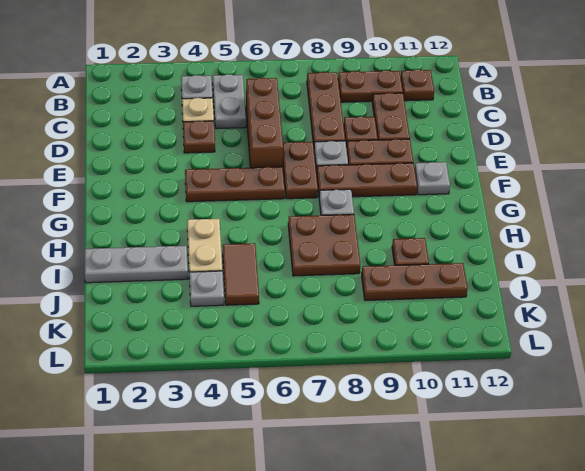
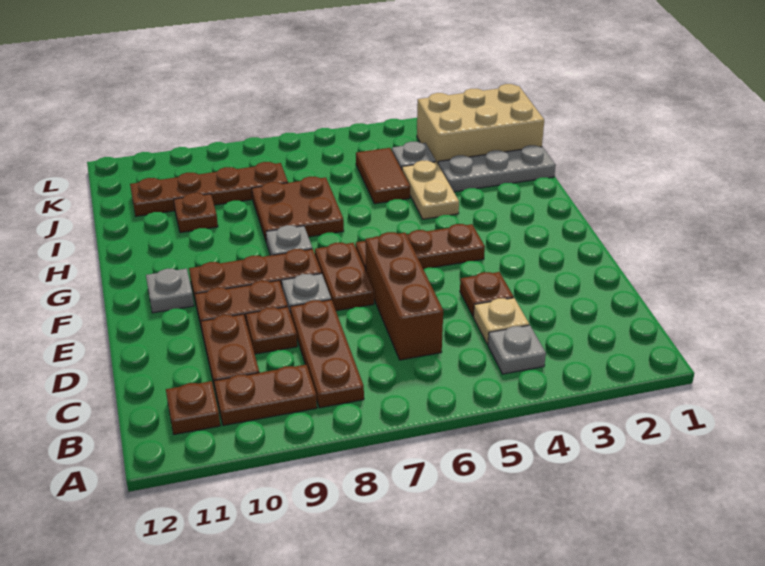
grey 1x2 plate [213,74,246,129] -> none
none -> tan 2x3 brick [417,84,544,163]
brown 1x3 plate [362,263,468,300] -> brown 1x4 plate [130,162,288,216]

